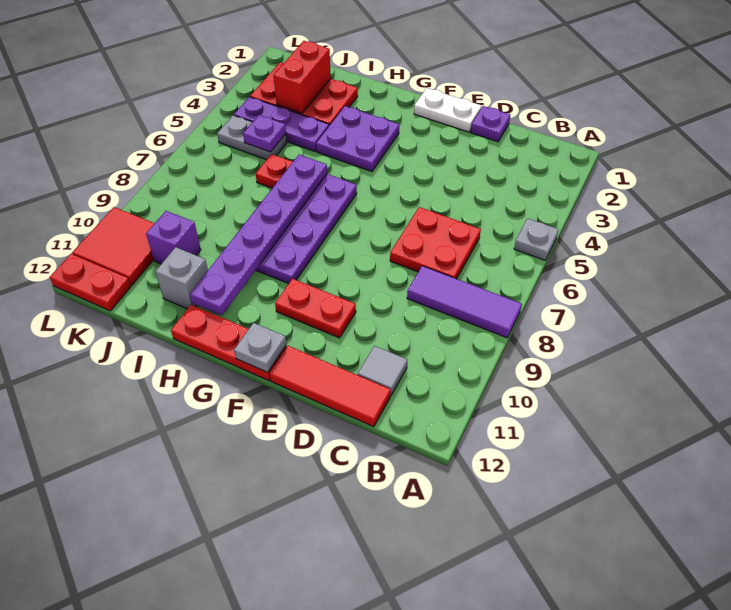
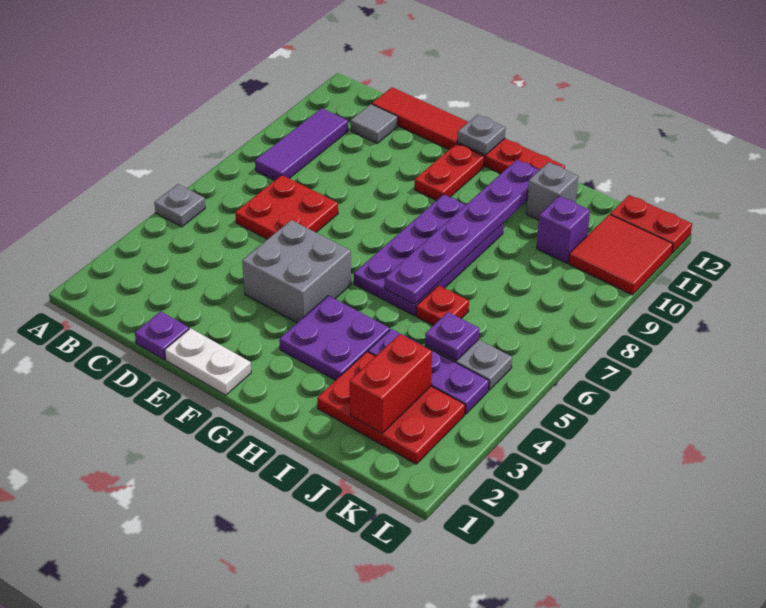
purple 1x3 tile [407,266,522,338] -> purple 1x3 tile turned to [255,108,348,180]
none -> grey 2x2 brick [242,220,351,323]
red 1x2 plate [275,279,356,338] -> red 1x2 plate turned to [415,144,484,201]

